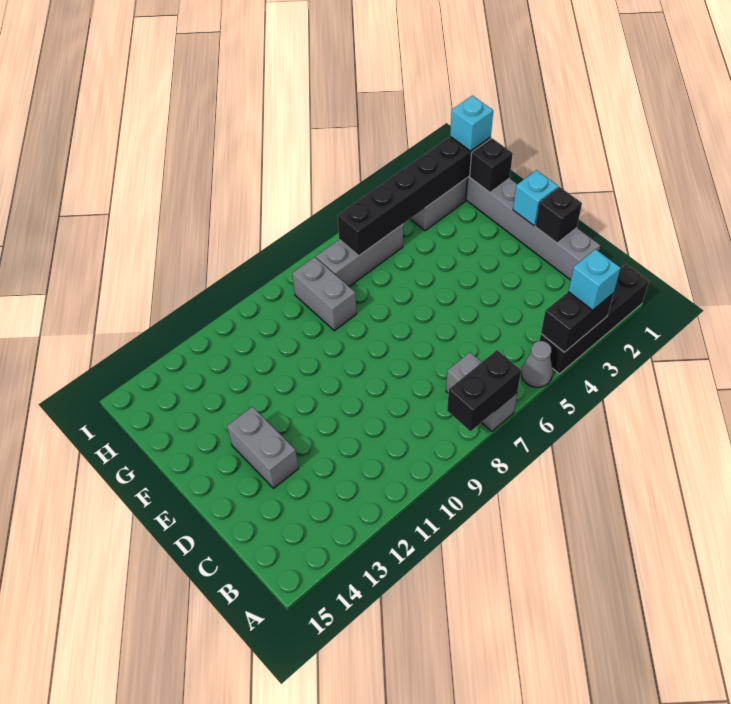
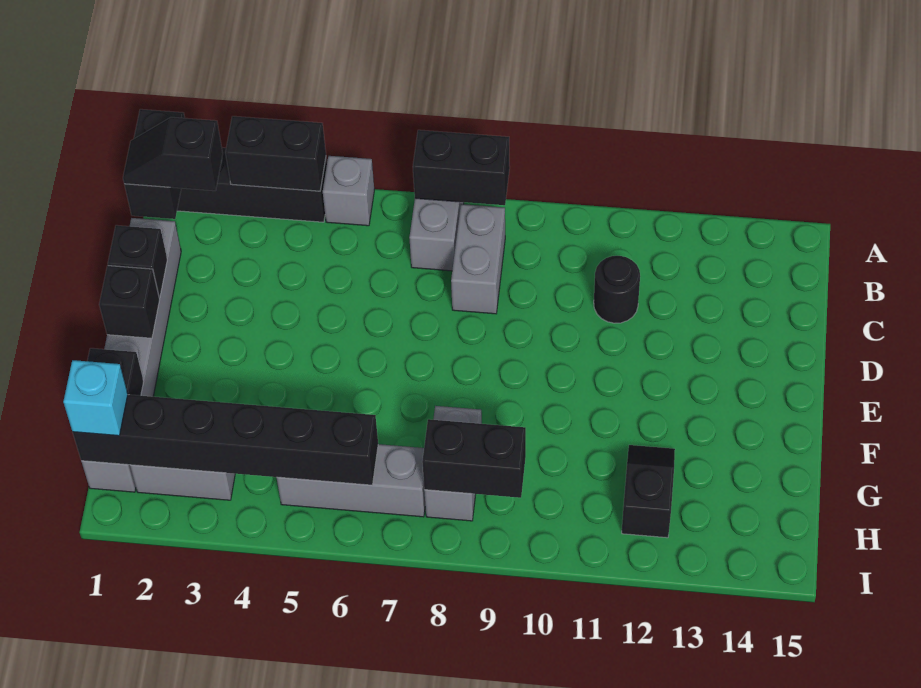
none -> black 1x2 brick [124,109,185,219]
cyan 1x1 brick [568,249,620,310] -> none
grey 1x1 cone [521,341,553,387] -> grey 1x1 brick [323,156,374,226]
none -> black 1x2 slope [123,117,223,191]
none -> black 1x1 round brick [594,256,640,323]
grey 1x2 brick [227,407,298,488] -> grey 1x2 brick moved to [451,204,505,314]
cyan 1x1 brick [513,170,558,226] -> black 1x1 brick [99,266,160,338]
none -> black 1x2 slope [622,445,675,538]
none -> black 1x2 brick [422,419,526,498]

